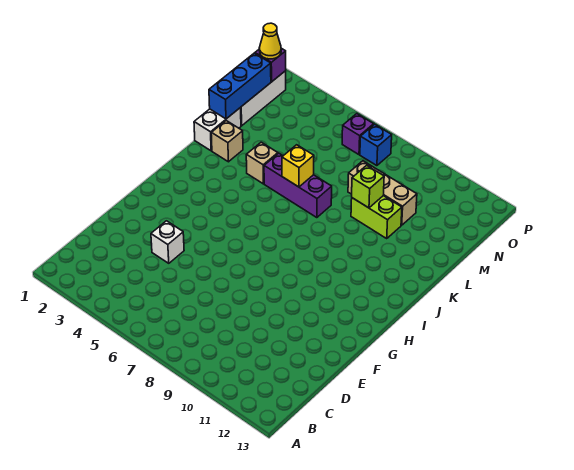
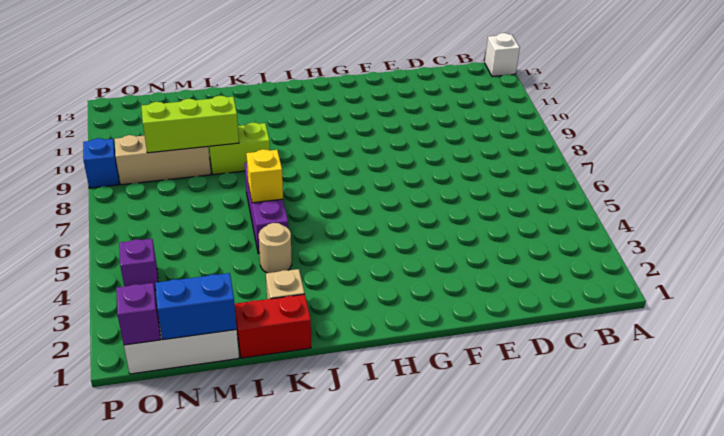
white 1x1 brick [151,221,184,263] -> white 1x1 brick moved to [485,33,520,77]
white 1x2 brick [194,107,241,151] -> red 1x2 brick [235,294,311,358]
tan 1x1 brick [246,142,278,184] -> tan 1x1 round brick [259,223,292,273]
blue 1x3 brick [209,53,271,119] -> blue 1x2 brick [155,273,237,340]
lime 1x2 brick [351,196,402,238] -> lime 1x2 brick turned to [209,123,270,175]
lime 1x1 brick [352,165,384,208] -> lime 1x3 brick [141,96,239,153]
tan 1x3 brick [348,161,417,225] -> tan 1x3 brick turned to [115,135,211,185]
yellow 1x1 cone [259,23,281,59] -> none
purple 1x1 brick [342,114,374,155] -> purple 1x1 brick moved to [119,239,158,290]
blue 1x1 brick [360,124,392,166] -> blue 1x1 brick moved to [83,138,119,188]

